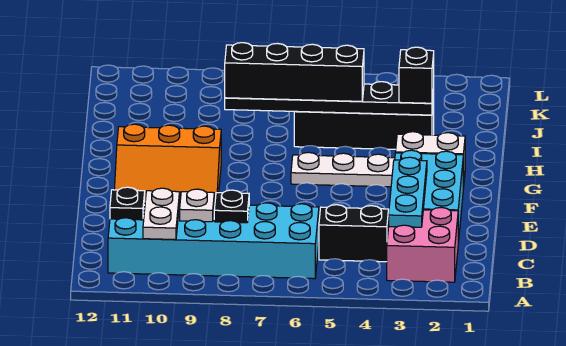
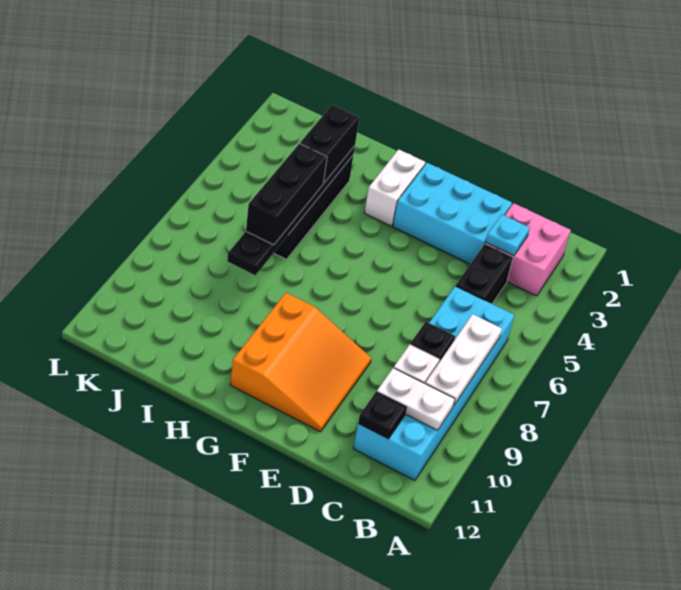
cyan 1x3 plate [389,157,427,227] -> cyan 1x1 plate [486,214,530,256]
white 1x3 plate [291,152,395,187] -> white 1x3 plate moved to [425,314,502,406]
black 1x1 brick [399,47,434,103] -> black 1x2 brick [300,105,359,183]
black 1x4 brick [225,43,364,101] -> black 1x3 brick [246,144,327,245]

